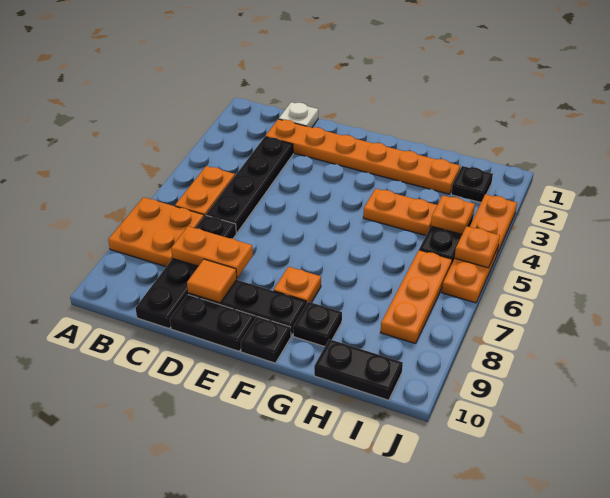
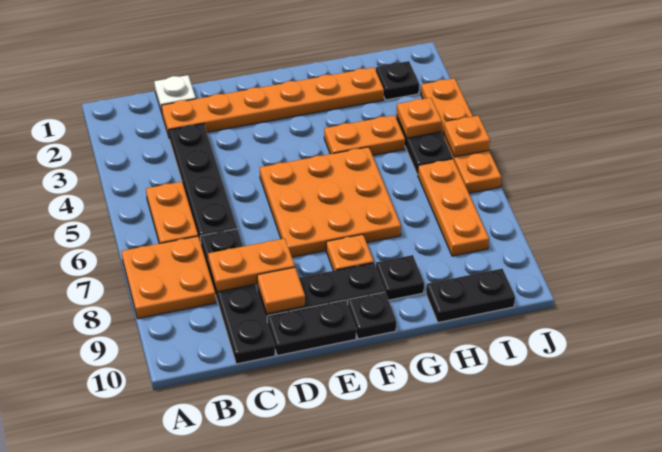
none -> orange 3x3 plate [260,147,401,257]

